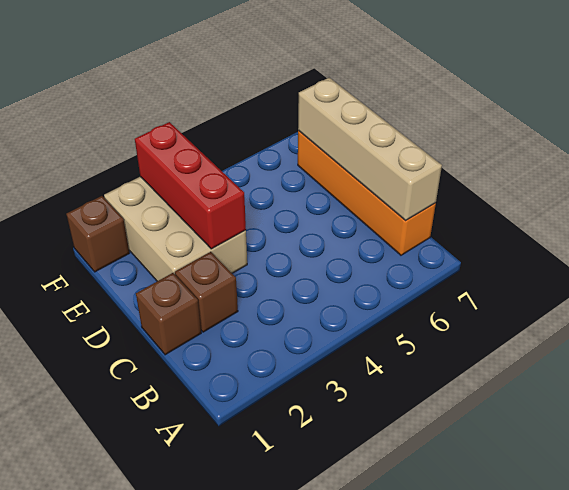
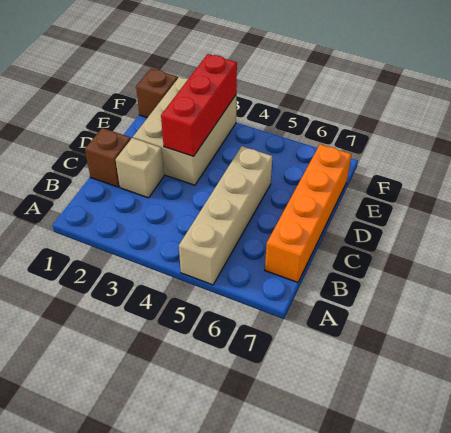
tan 1x4 brick [298,78,442,221] -> tan 1x4 brick moved to [179,146,272,285]
brown 1x1 brick [175,252,238,332] -> tan 1x1 brick [116,138,164,198]

